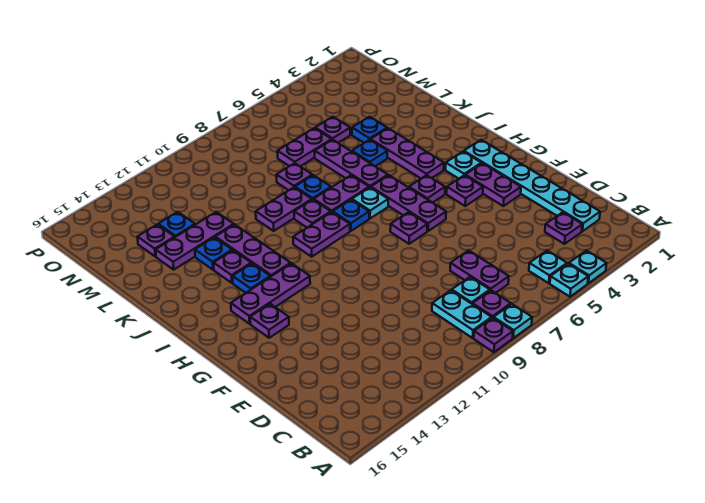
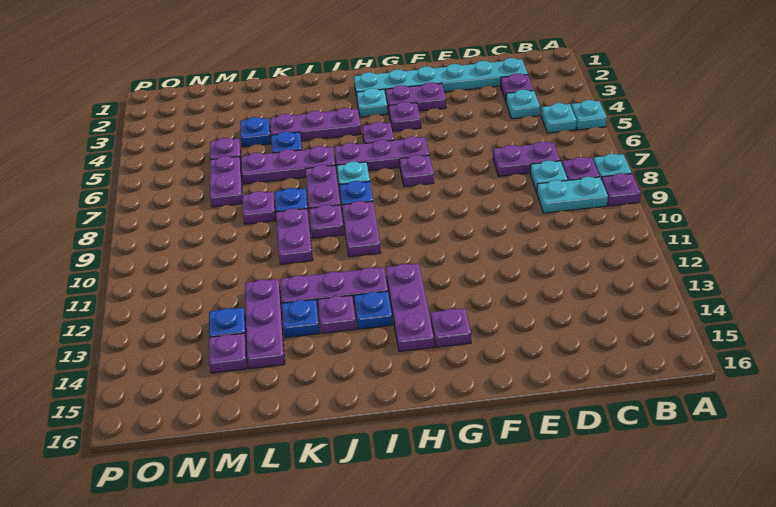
cyan 1x1 plate [569,251,607,283] -> cyan 1x1 plate moved to [506,90,540,119]

